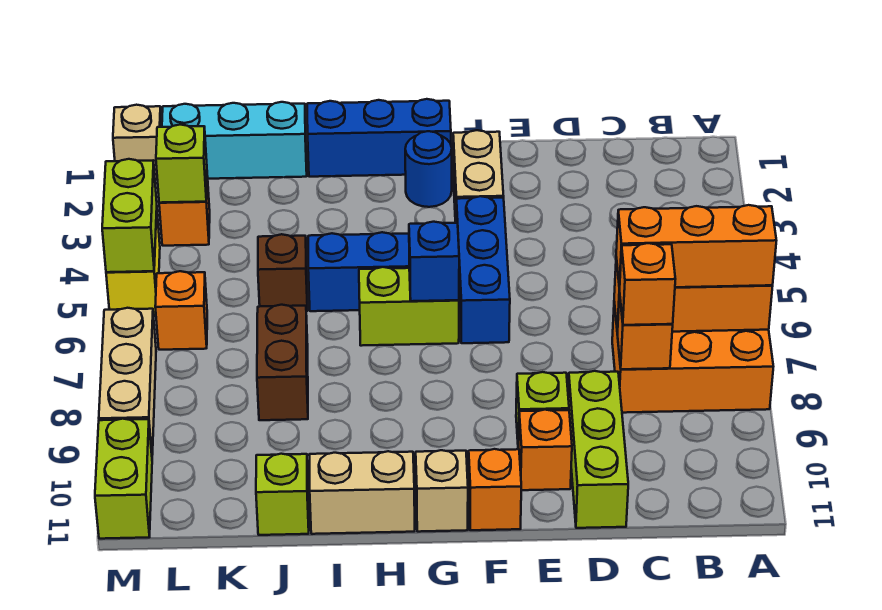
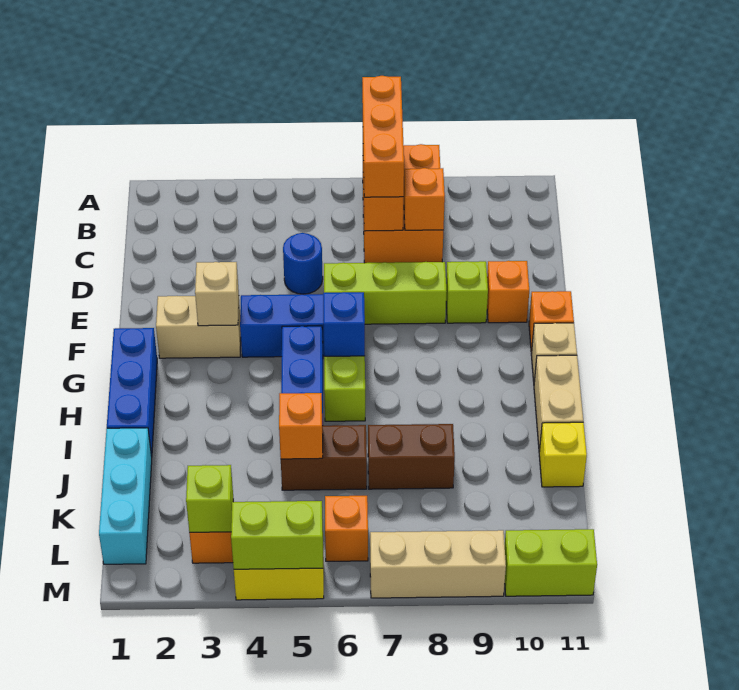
orange 1x1 brick [619,243,675,325] -> orange 1x1 brick moved to [279,393,323,459]
lime 1x3 brick [568,371,628,528] -> lime 1x3 brick moved to [324,262,447,324]
blue 1x1 round brick [405,131,452,207] -> blue 1x1 round brick moved to [283,233,323,294]
brown 1x1 brick [258,234,307,311] -> brown 1x2 brick [281,425,367,490]
lime 1x1 brick [256,454,309,535] -> yellow 1x1 brick [539,422,587,487]
tan 1x1 brick [113,105,162,180] -> tan 1x1 brick moved to [195,262,239,326]

